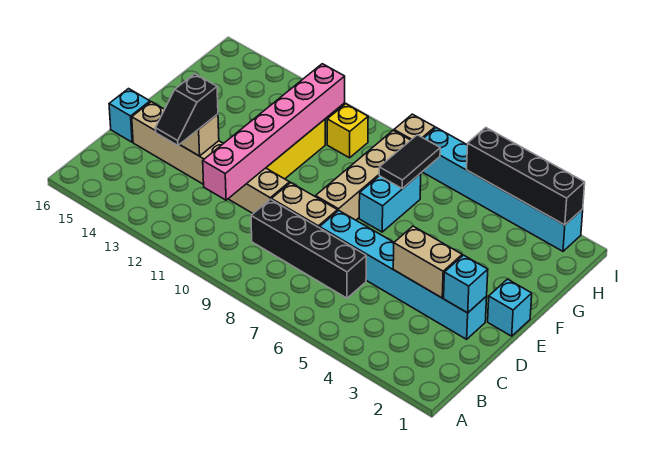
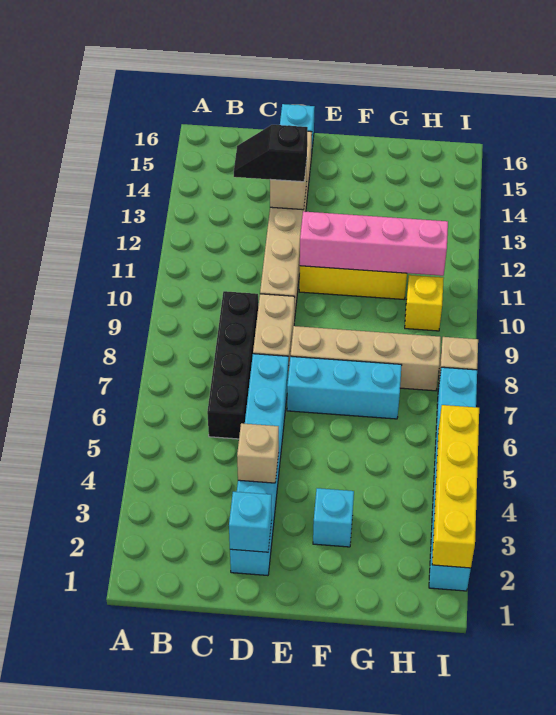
pink 1x6 brick [203,64,345,200] -> pink 1x4 brick [300,211,448,276]
tan 1x2 brick [393,226,462,298] -> tan 1x1 brick [237,423,279,483]
cyan 1x1 brick [488,279,532,336] -> cyan 1x1 brick moved to [313,488,354,547]
cyan 1x2 brick [359,173,421,232] -> cyan 1x3 brick [287,356,402,419]
black 1x2 tile [379,135,440,189] -> none
black 1x4 brick [467,128,585,225] -> yellow 1x4 brick [432,405,479,568]

